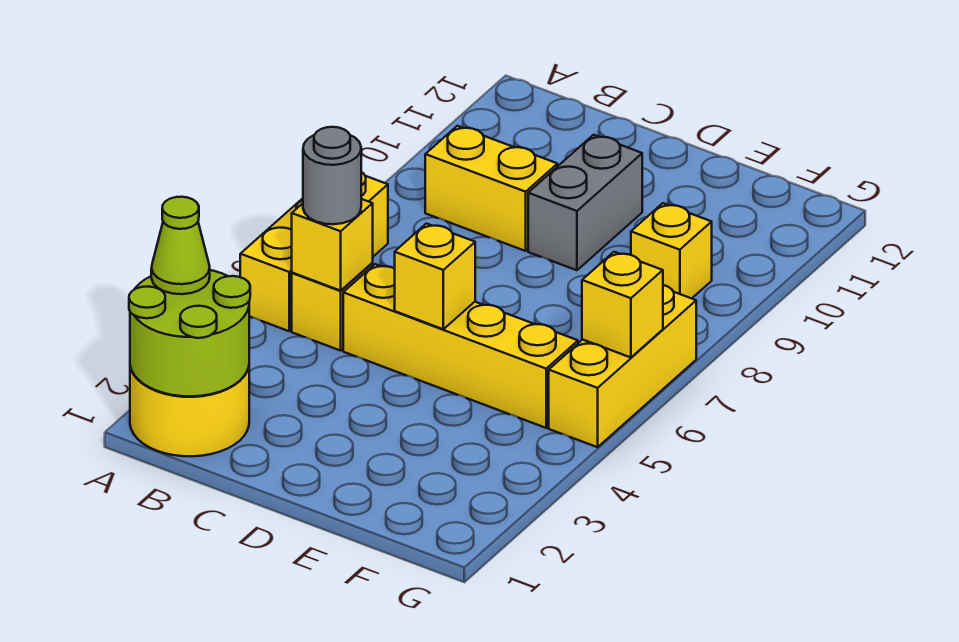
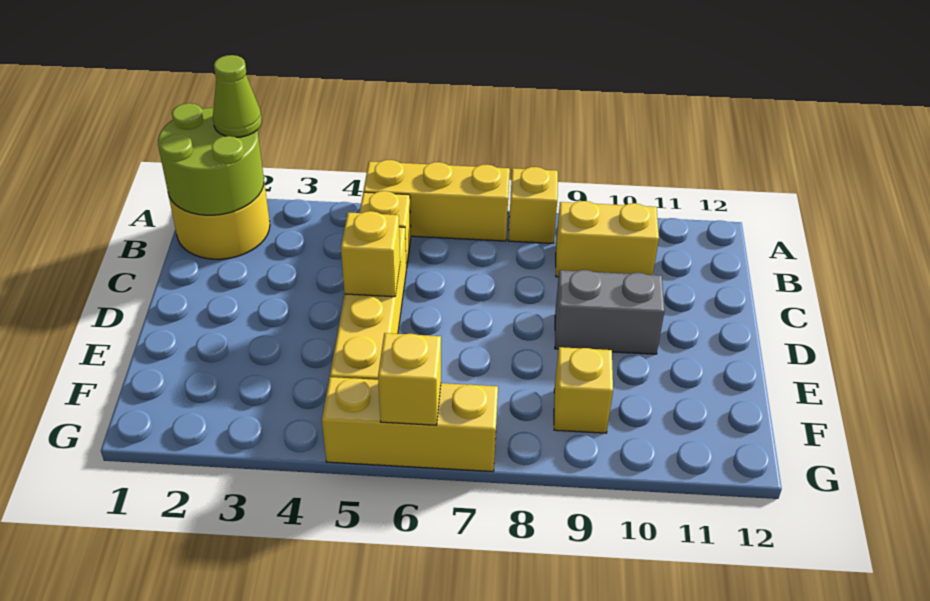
yellow 1x1 brick [292,199,373,291] -> yellow 1x1 brick moved to [508,167,558,243]
grey 1x1 round brick [303,127,361,224] -> none
yellow 1x2 brick [425,126,557,251] -> yellow 1x2 brick turned to [556,201,659,277]

